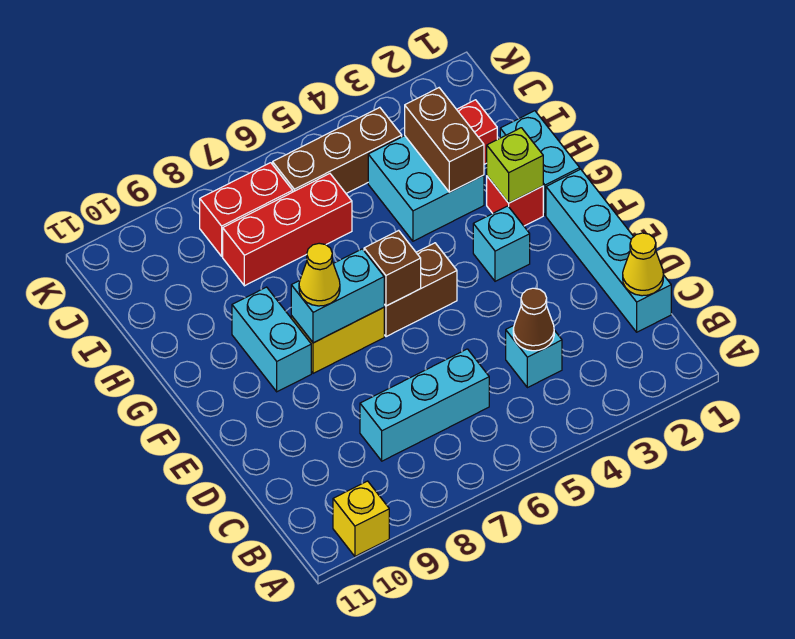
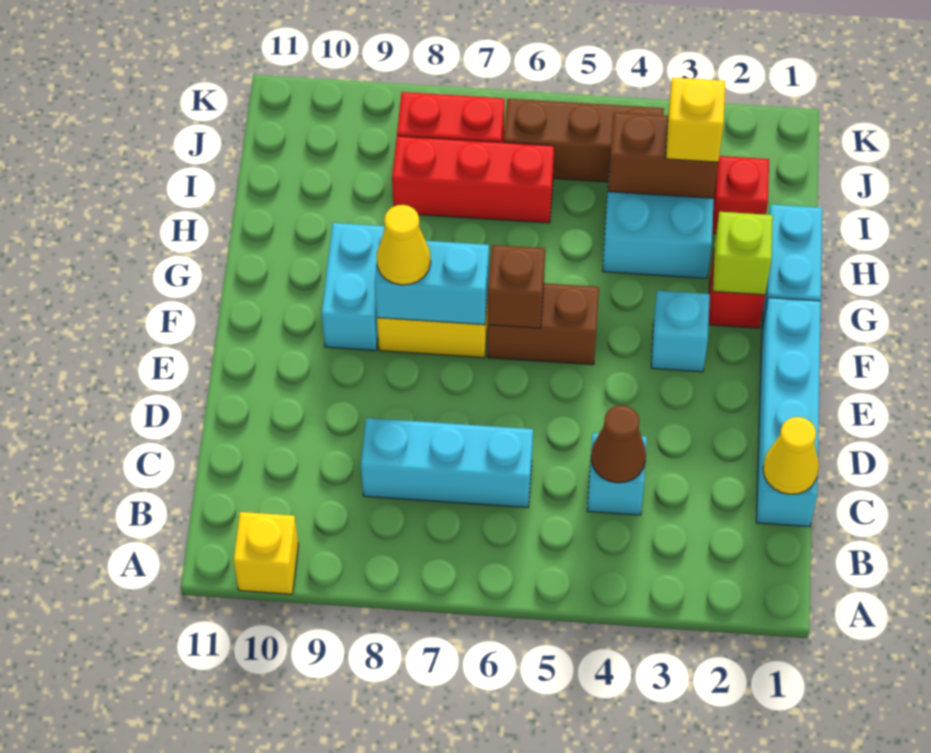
brown 1x2 brick [405,88,484,192] -> brown 1x2 brick turned to [608,112,718,198]
none -> yellow 1x1 brick [666,78,725,162]

